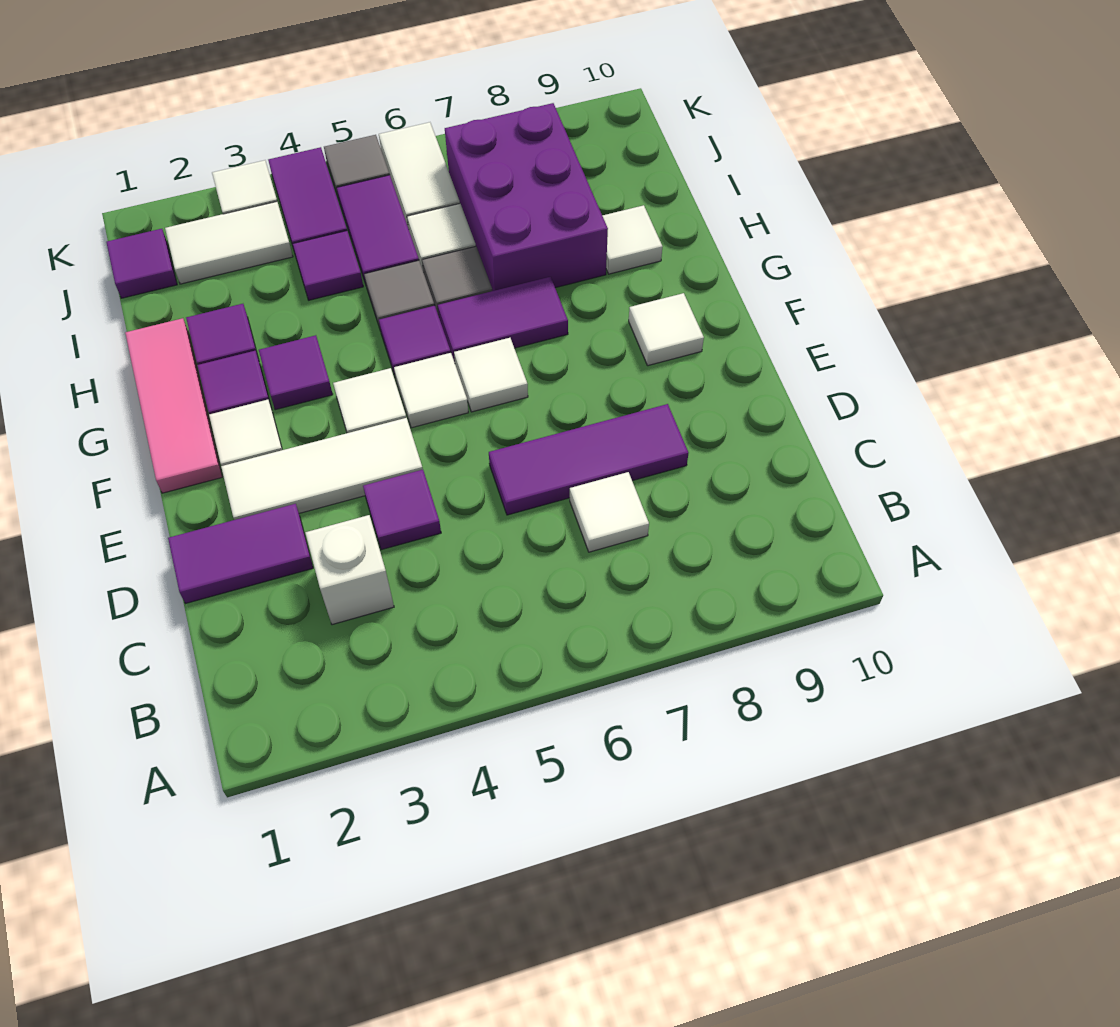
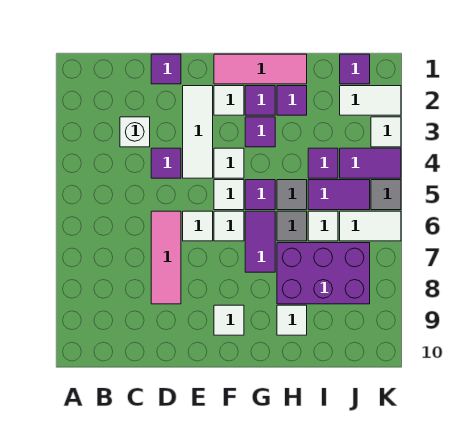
white 1x1 tile [570,472,649,552] -> white 1x1 tile moved to [183,211,213,241]
purple 1x2 tile [168,504,313,604] -> purple 1x1 tile [151,54,181,84]
purple 1x3 tile [489,404,688,515] -> pink 1x3 tile [151,211,181,304]
white 1x2 tile [165,202,293,284] -> white 1x2 tile turned to [340,86,401,115]

